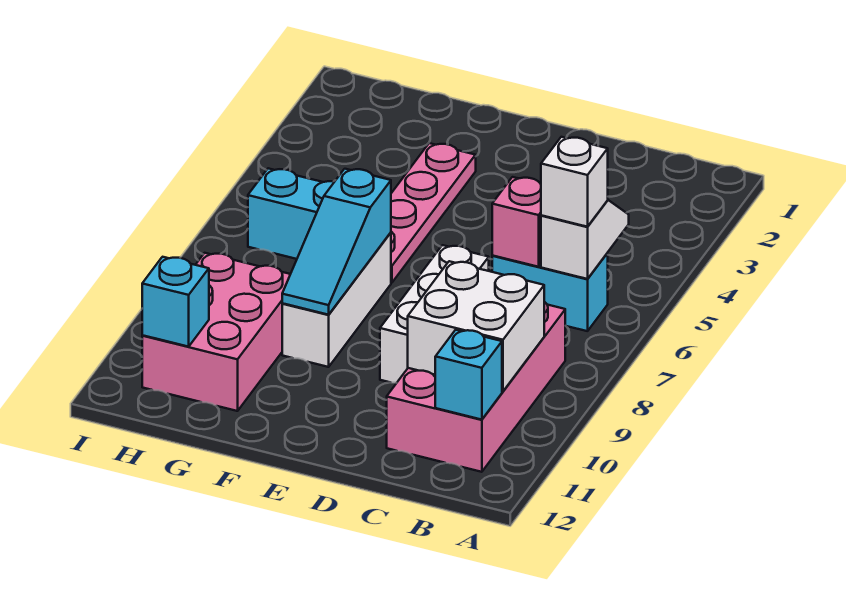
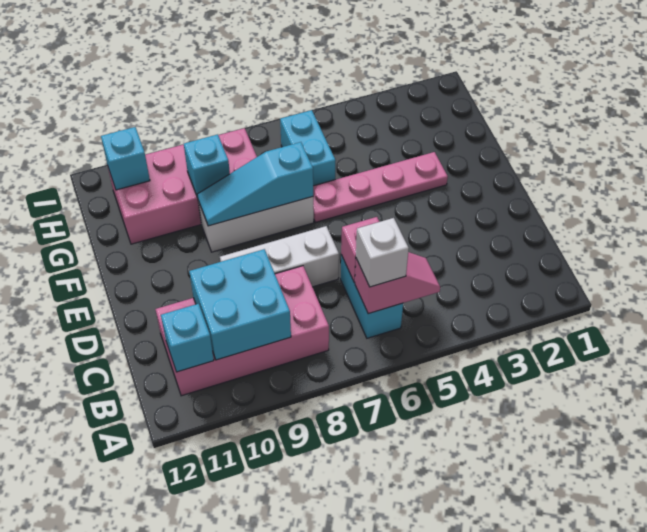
white 1x2 slope [541,200,629,279] -> pink 1x2 slope [355,252,440,314]
white 2x2 brick [408,261,544,391] -> cyan 2x2 brick [189,249,291,360]
pink 2x3 brick [142,253,290,411] -> pink 2x4 brick [108,128,257,244]
none -> cyan 1x1 brick [184,134,230,198]

